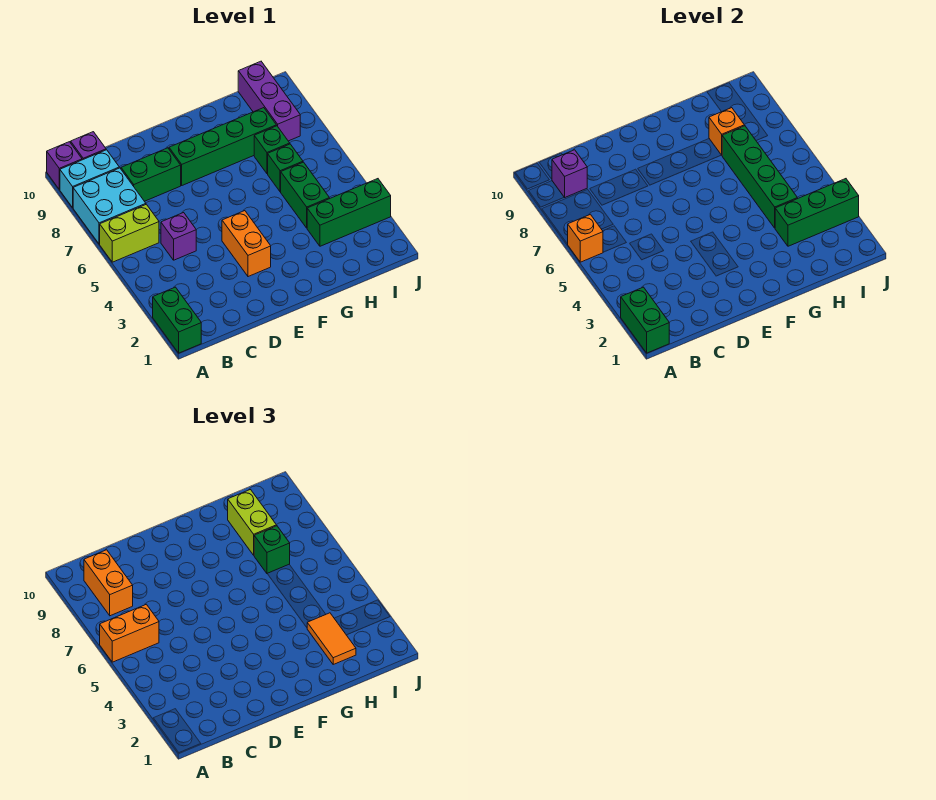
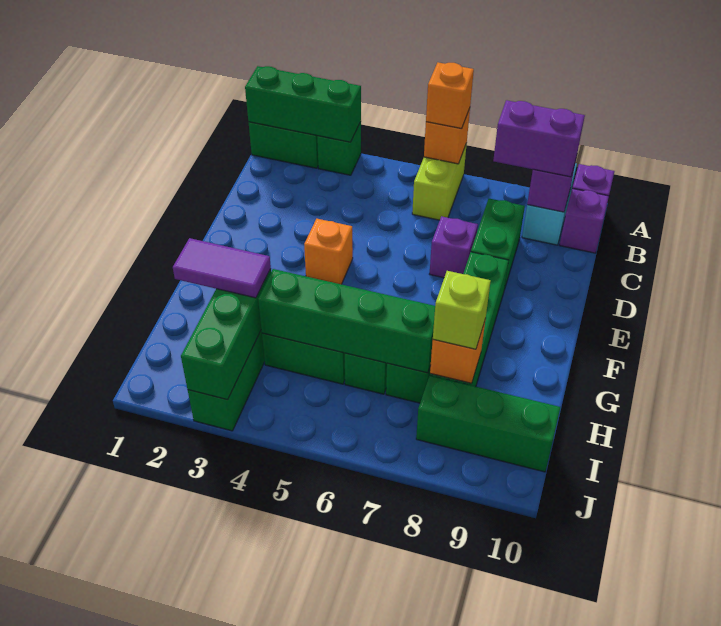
green 1x2 brick [621,287,669,353] -> green 1x3 brick [245,66,361,142]
orange 1x2 brick [100,604,159,662] -> orange 1x1 brick [426,62,474,129]
cyan 2x2 brick [73,168,146,244] -> none
orange 1x2 brick [84,550,133,616] -> purple 1x2 brick [493,100,585,177]
purple 1x1 brick [161,213,196,260] -> purple 1x1 brick moved to [430,216,478,278]
orange 1x2 brick [222,211,271,277] -> orange 1x1 brick [304,219,353,284]
orange 1x2 tile [307,613,356,664] -> purple 1x2 tile [173,238,271,298]
green 1x1 brick [254,526,290,574] -> green 1x1 brick moved to [317,122,361,175]
lime 1x2 brick [228,490,276,555] -> lime 1x1 brick [433,271,491,349]
purple 1x3 brick [238,61,300,141] -> green 1x3 brick [416,375,560,472]

